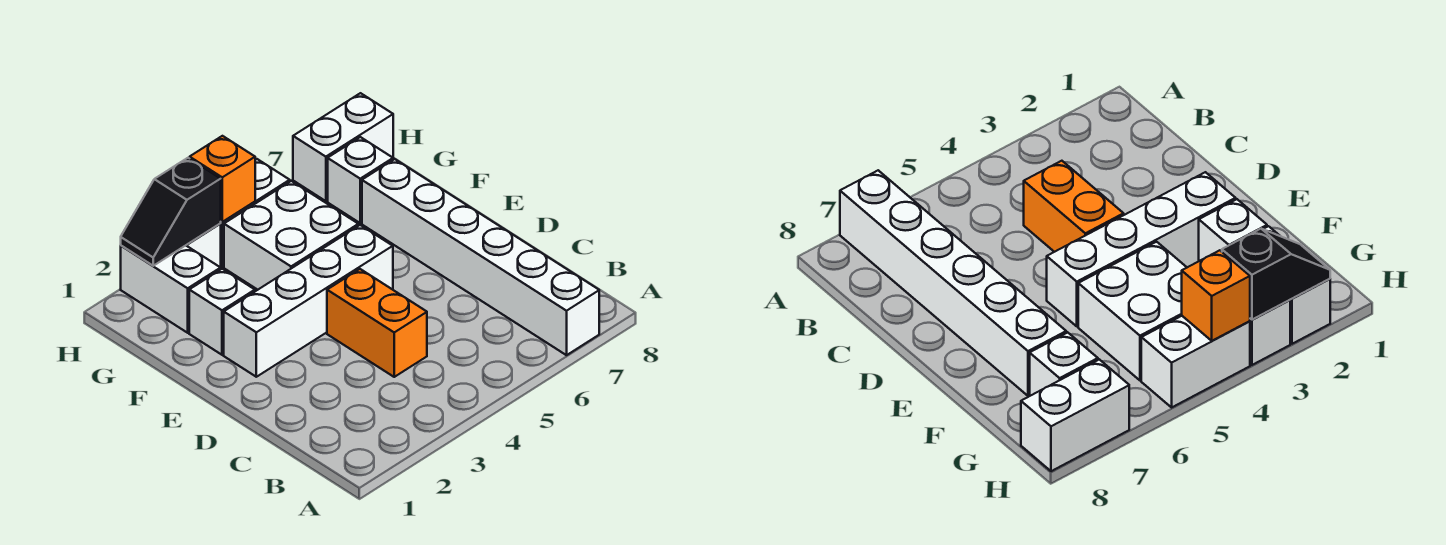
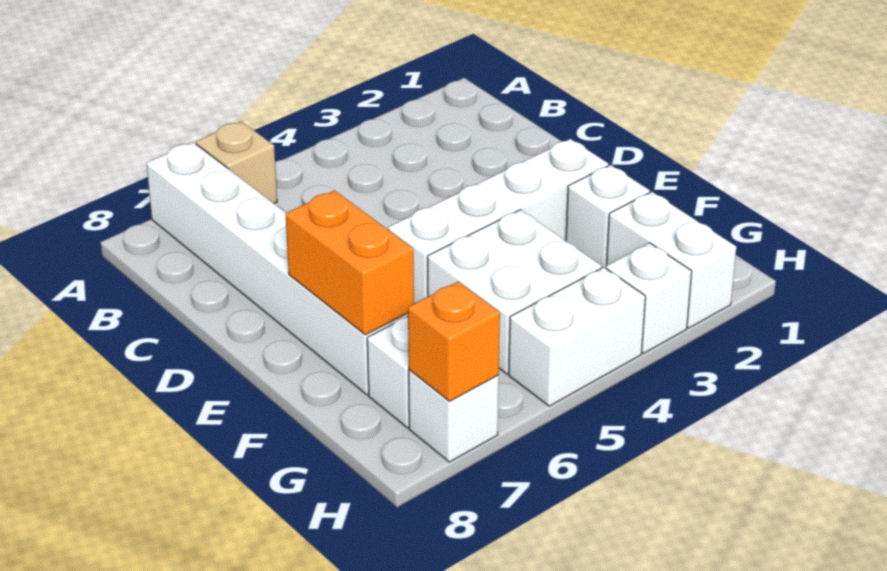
none -> tan 1x1 brick [196,121,277,204]
orange 1x2 brick [327,269,427,377] -> orange 1x2 brick moved to [286,191,414,335]
black 1x2 slope [121,158,221,266] -> none
orange 1x1 brick [190,136,255,222] -> orange 1x1 brick moved to [408,282,500,401]
white 1x2 brick [293,93,393,201] -> white 1x1 brick [409,370,499,462]

